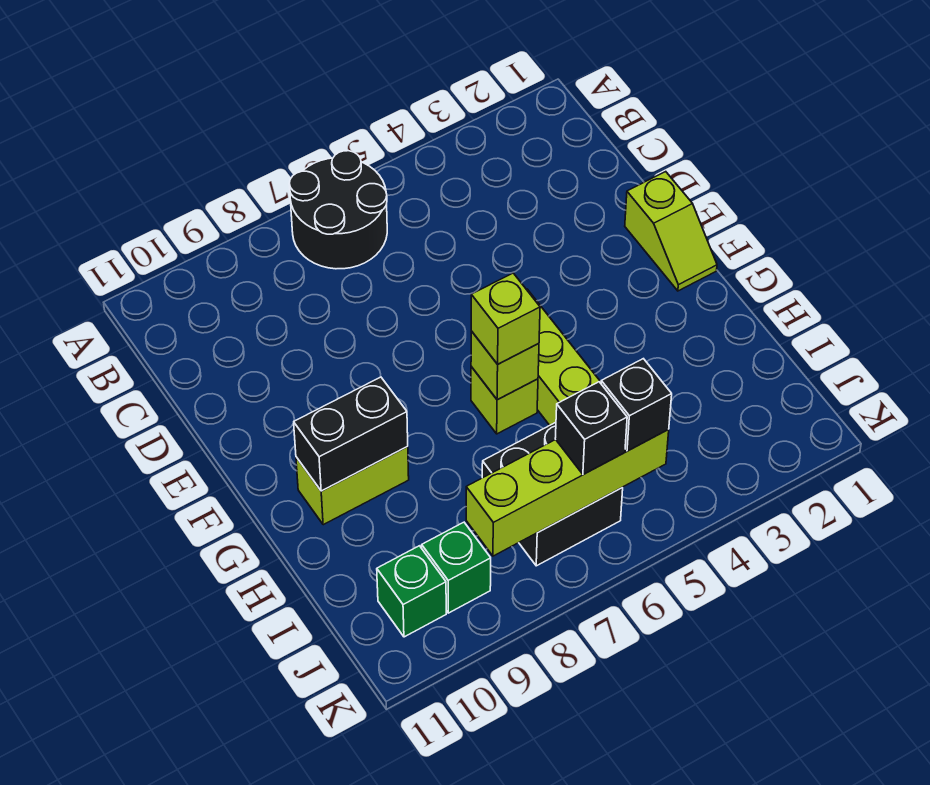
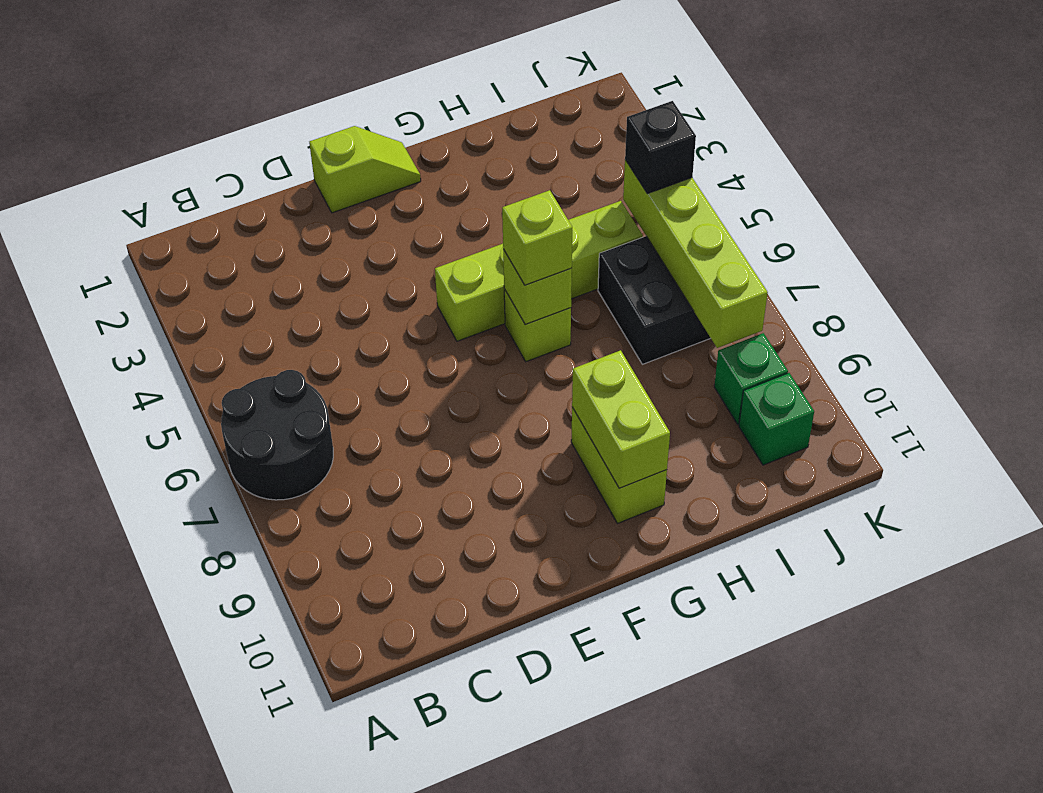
black 1x2 brick [294,377,408,491] -> lime 1x2 brick [572,350,670,488]
black 1x1 brick [555,382,627,475] -> none

